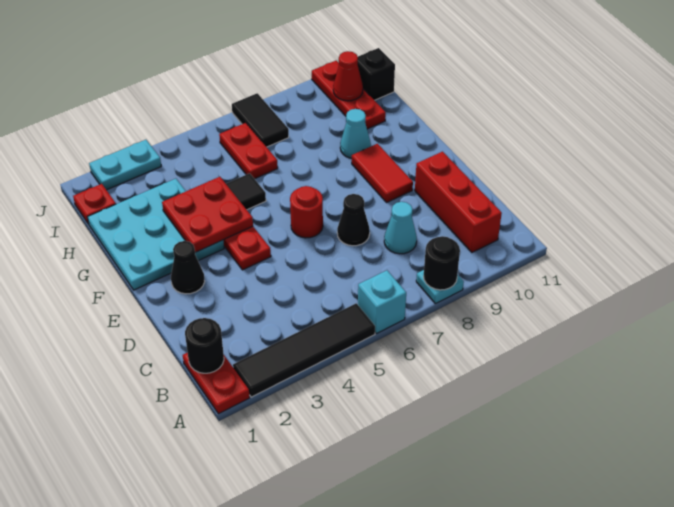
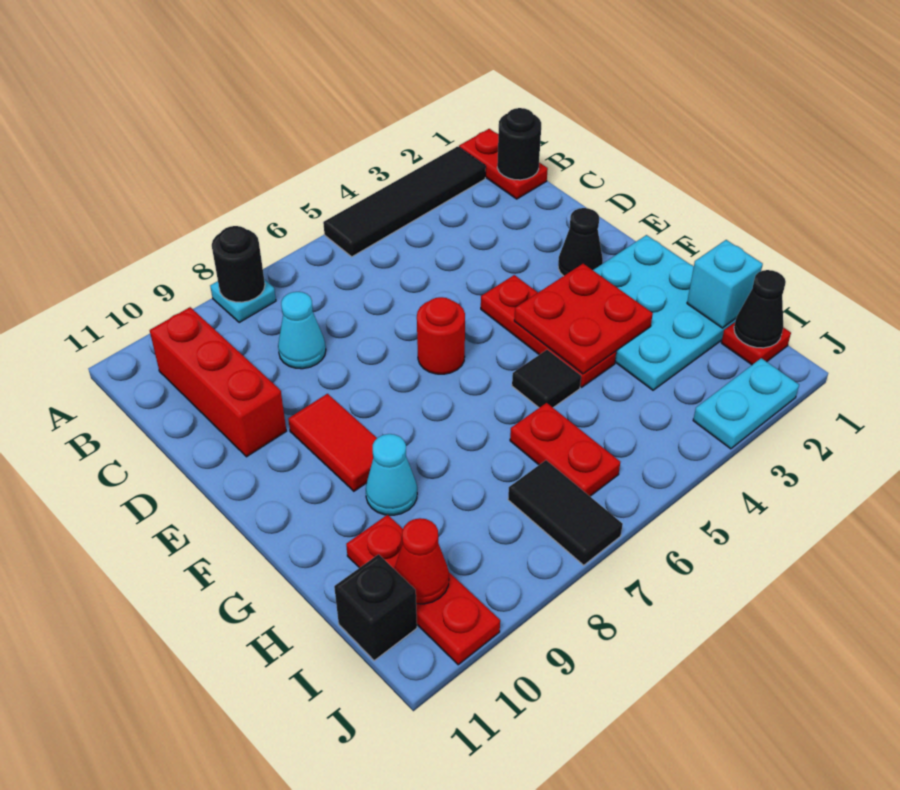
cyan 1x1 brick [358,270,406,334] -> cyan 1x1 brick moved to [687,240,763,328]
black 1x1 cone [337,194,370,246] -> black 1x1 cone moved to [734,270,786,348]

